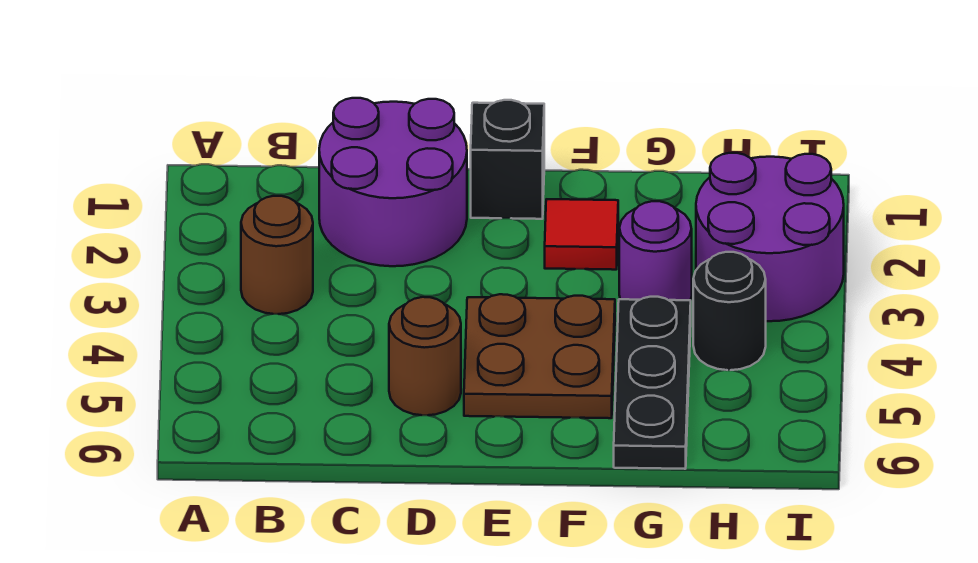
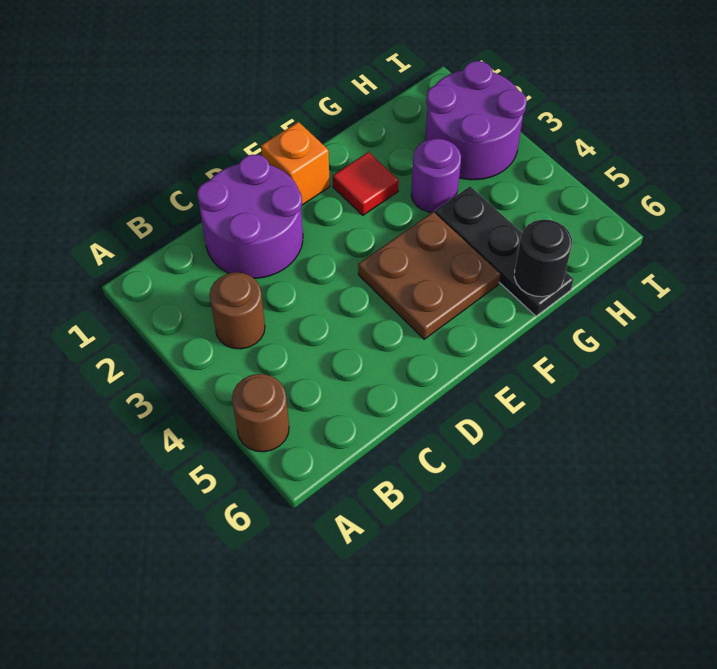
brown 1x1 round brick [389,297,461,415] -> brown 1x1 round brick moved to [232,374,289,452]
black 1x1 brick [471,100,544,219] -> orange 1x1 brick [261,122,330,205]
black 1x1 round brick [693,252,766,370] -> black 1x1 round brick moved to [514,220,572,297]

